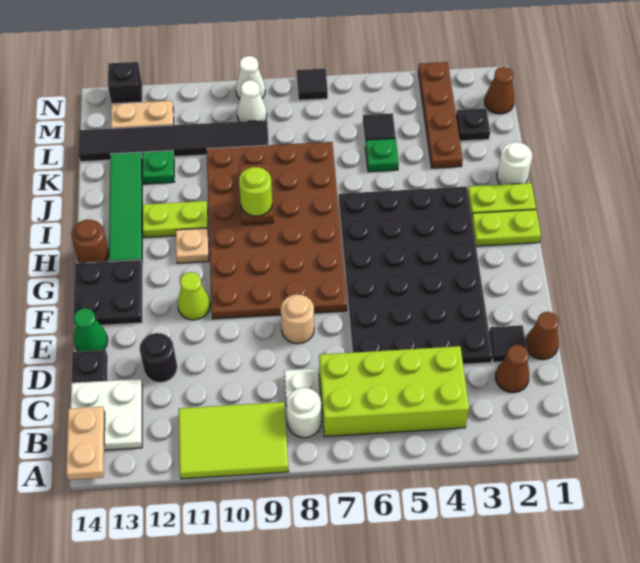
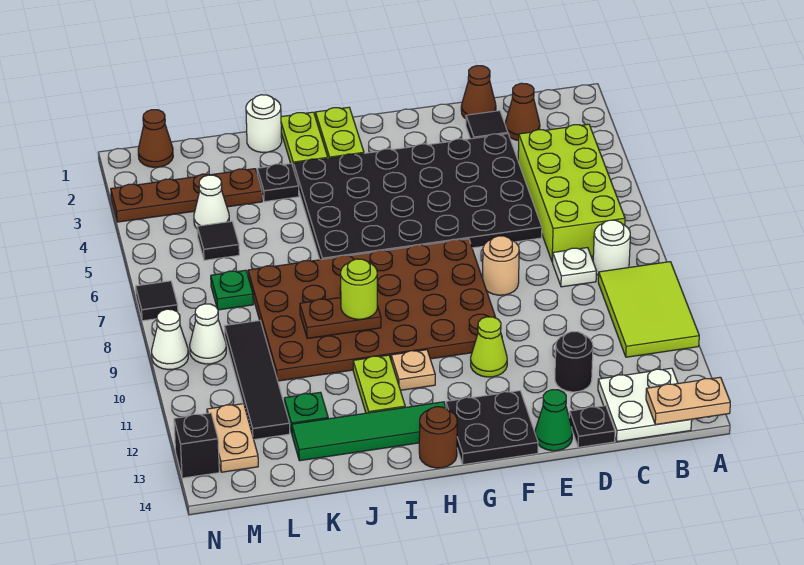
green 1x1 plate [365,138,399,172] -> green 1x1 plate moved to [211,270,253,310]
black 1x1 plate [456,108,490,141] -> black 1x1 plate moved to [257,164,299,202]
none -> white 1x1 cone [194,175,229,228]
black 1x6 tile [78,120,269,162] -> black 1x4 tile [224,321,290,439]

